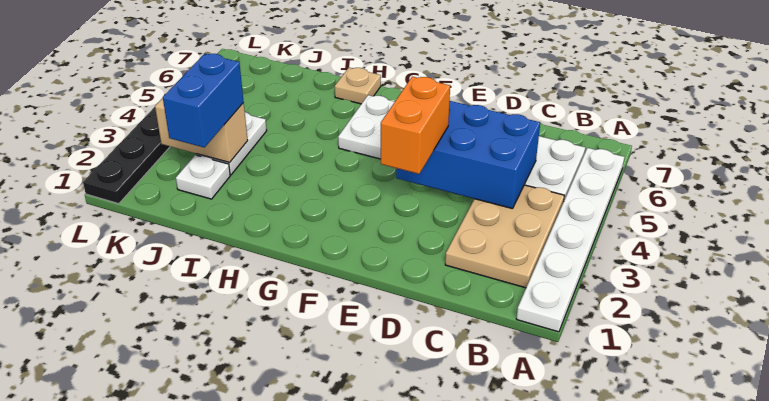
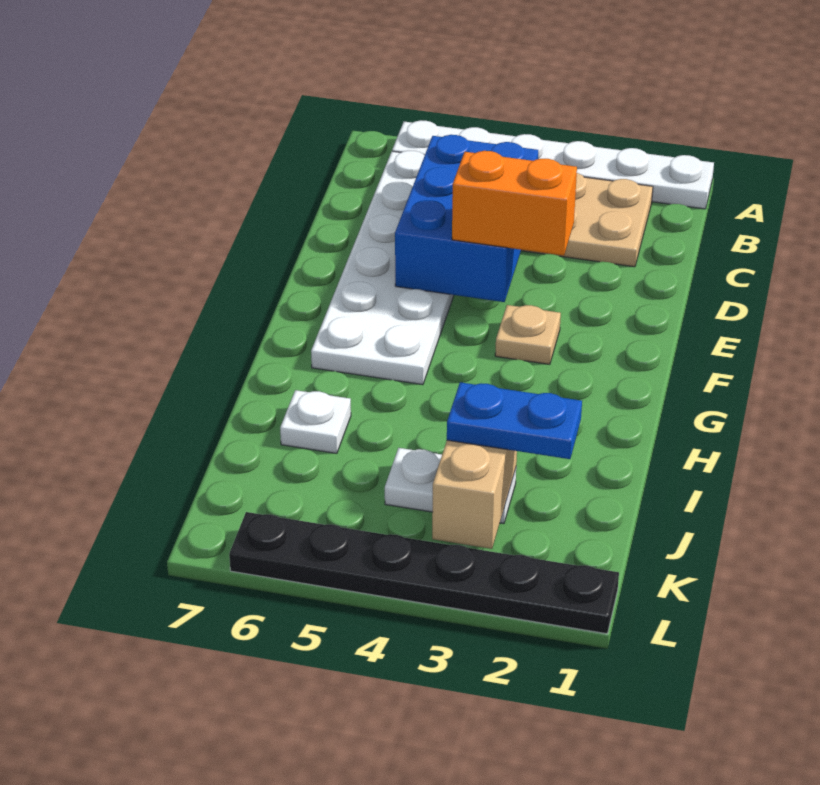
tan 1x1 plate [335,68,381,104] -> tan 1x1 plate moved to [495,305,561,364]
white 1x1 plate [176,155,230,199] -> white 1x1 plate moved to [280,390,351,453]
blue 1x2 brick [163,54,244,148] -> blue 1x2 plate [447,382,582,459]

